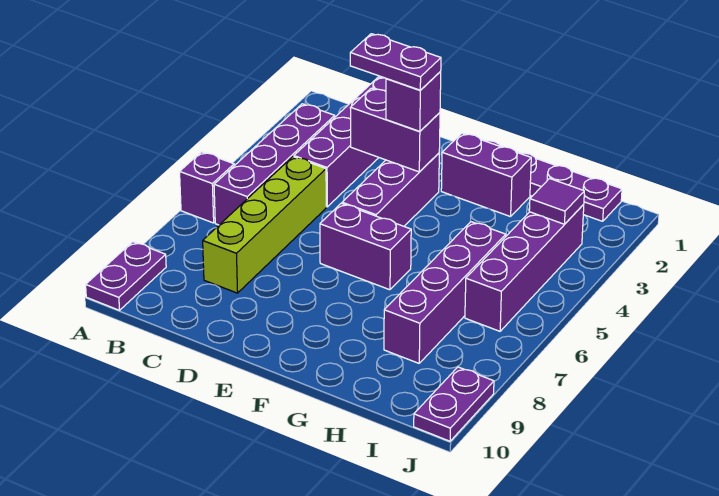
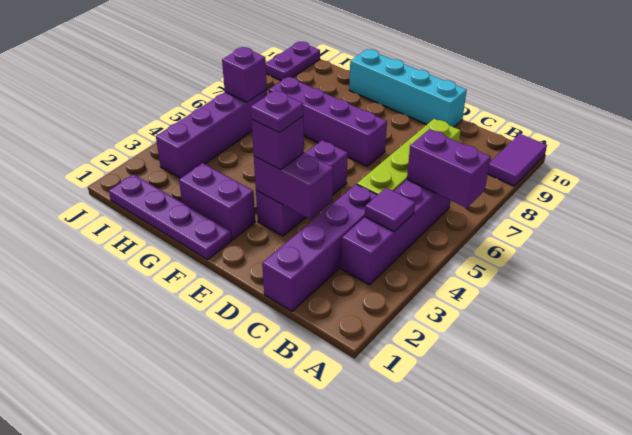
purple 1x1 brick [180,152,234,223] -> purple 1x1 brick moved to [222,47,267,102]
purple 1x2 plate [86,242,166,310] -> purple 1x2 tile [488,134,547,186]
purple 1x2 plate [350,34,441,90] -> purple 1x1 plate [251,90,303,133]
none -> cyan 1x4 brick [349,49,467,127]
purple 1x2 brick [320,203,411,290] -> purple 1x2 brick moved to [407,129,491,208]
purple 1x4 brick [384,222,506,363] -> purple 1x4 brick turned to [269,77,387,166]
purple 1x1 tile [529,179,584,224] -> purple 1x1 tile moved to [365,188,415,232]

